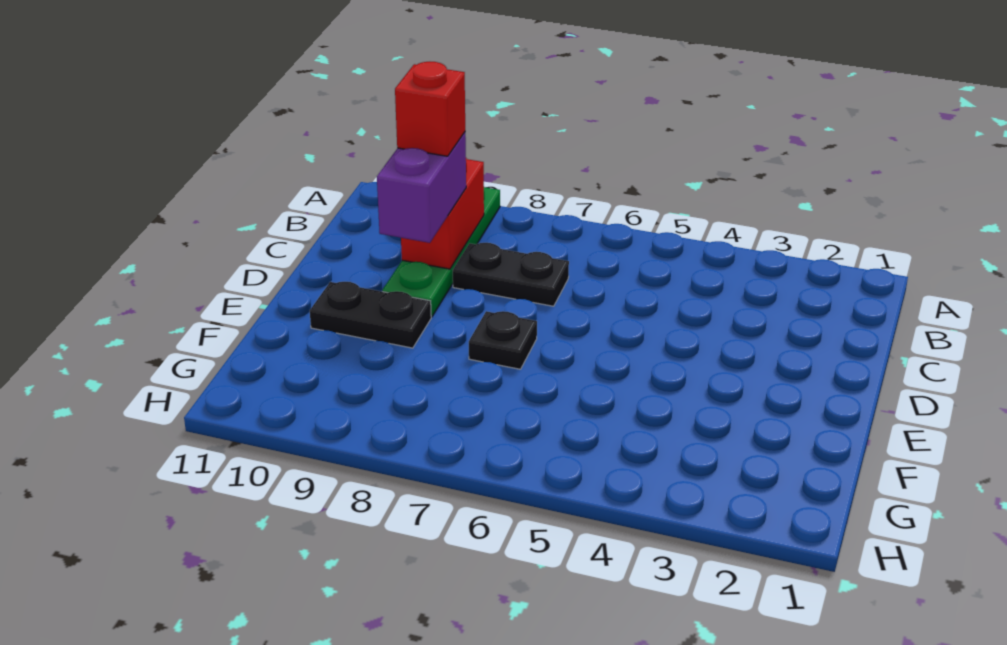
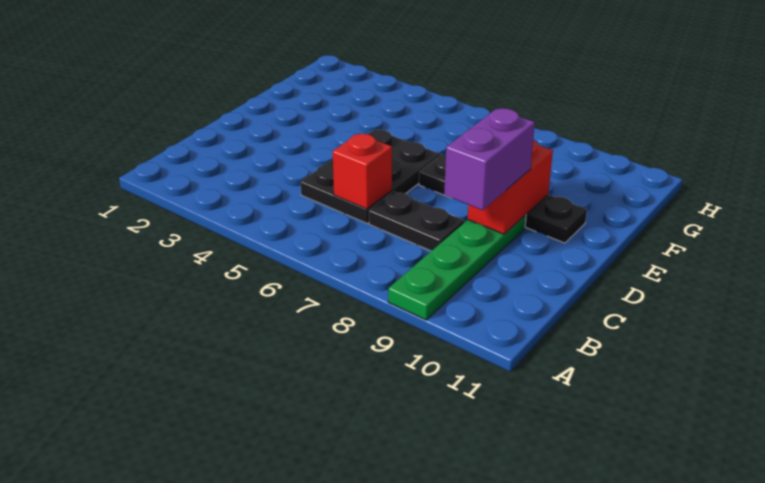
red 1x2 brick [401,158,484,269] -> red 1x2 brick moved to [468,140,553,234]
none -> black 2x3 plate [300,130,440,223]
red 1x1 brick [395,62,465,156] -> red 1x1 brick moved to [333,134,392,209]

